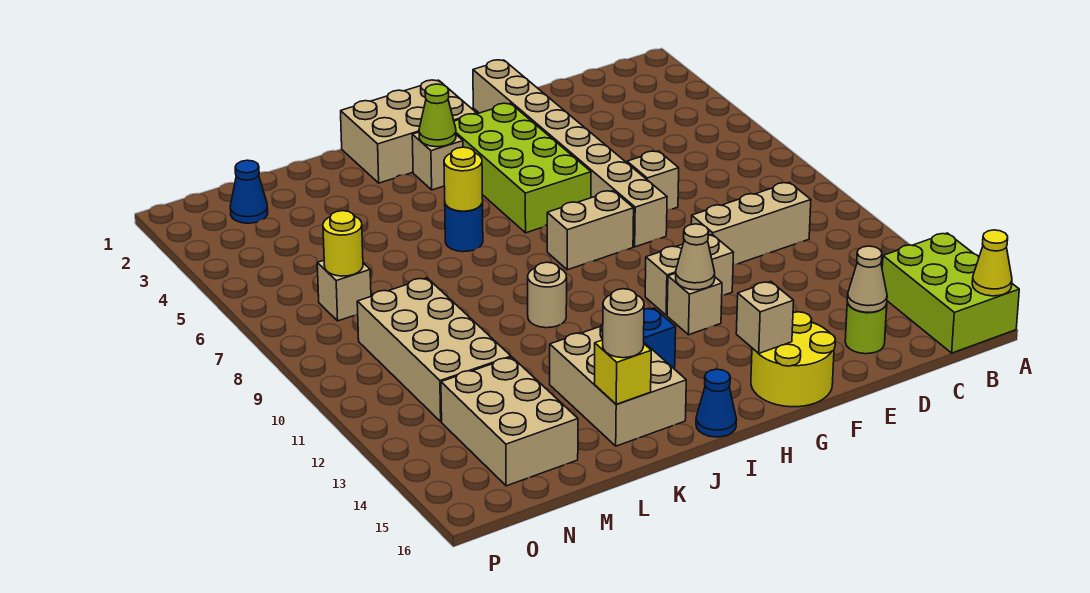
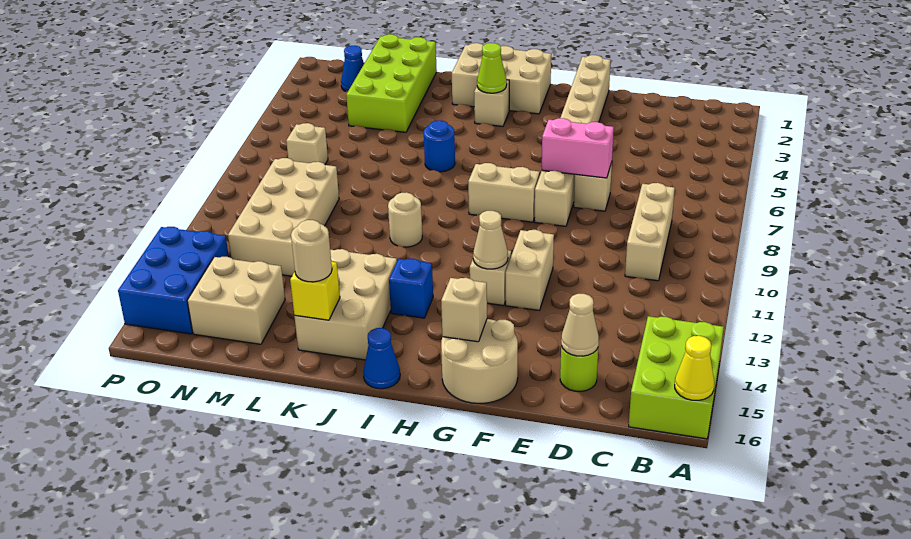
tan 1x3 brick [691,182,811,265] -> tan 1x3 brick turned to [625,183,675,281]
none -> pink 1x2 brick [542,118,614,178]
tan 1x2 brick [645,234,734,315] -> tan 1x2 brick turned to [506,230,554,310]
yellow 2x2 round brick [751,312,835,407] -> tan 2x2 round brick [441,319,518,403]
lime 2x4 brick [454,103,591,233] -> lime 2x4 brick moved to [346,34,437,132]
yellow 1x1 round brick [444,147,483,211] -> none
tan 2x3 brick [441,357,578,486] -> tan 2x2 brick [187,257,285,344]
yellow 1x1 round brick [323,211,363,276] -> none
none -> blue 2x3 brick [118,227,229,334]

